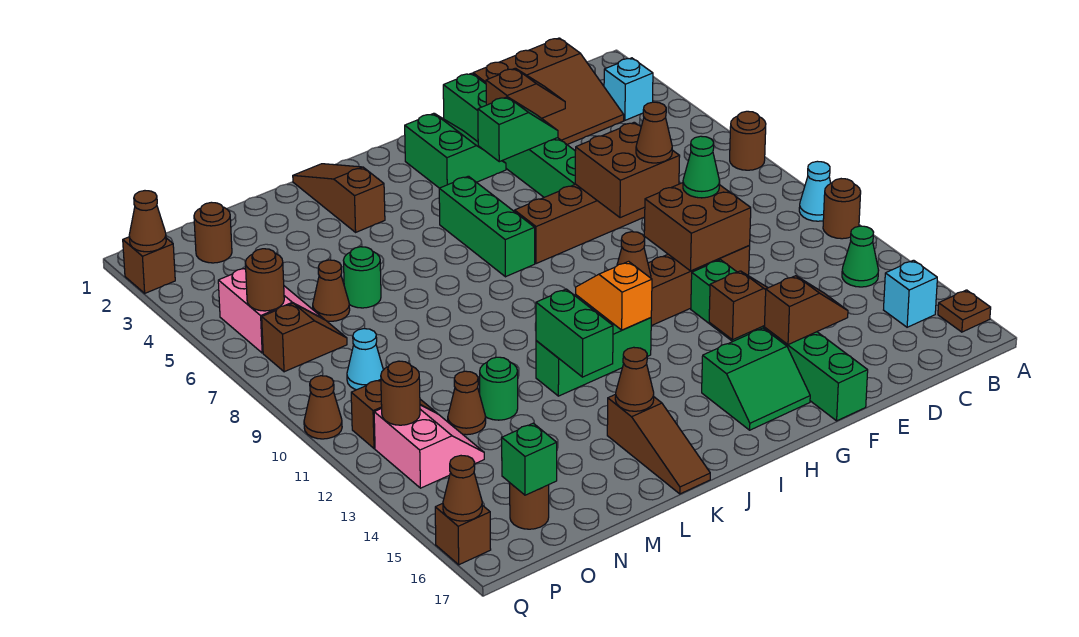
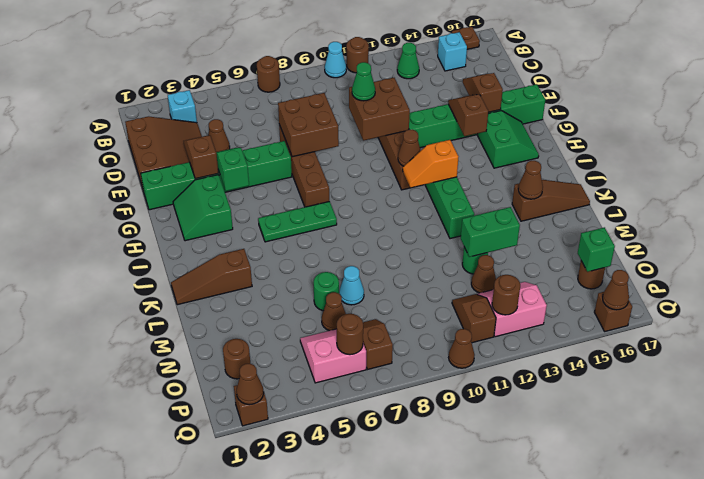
brown 1x1 cone [636,102,672,163] -> brown 1x1 cone moved to [208,119,230,152]
green 2x2 slope [405,113,506,188] -> green 2x2 slope turned to [173,175,233,241]
green 1x3 brick [439,176,535,277] -> green 1x3 plate [258,201,337,242]
green 1x2 brick [536,289,613,377] -> green 1x2 brick moved to [461,207,520,257]
cyan 1x1 cone [347,329,383,390] -> cyan 1x1 cone moved to [339,266,364,305]

